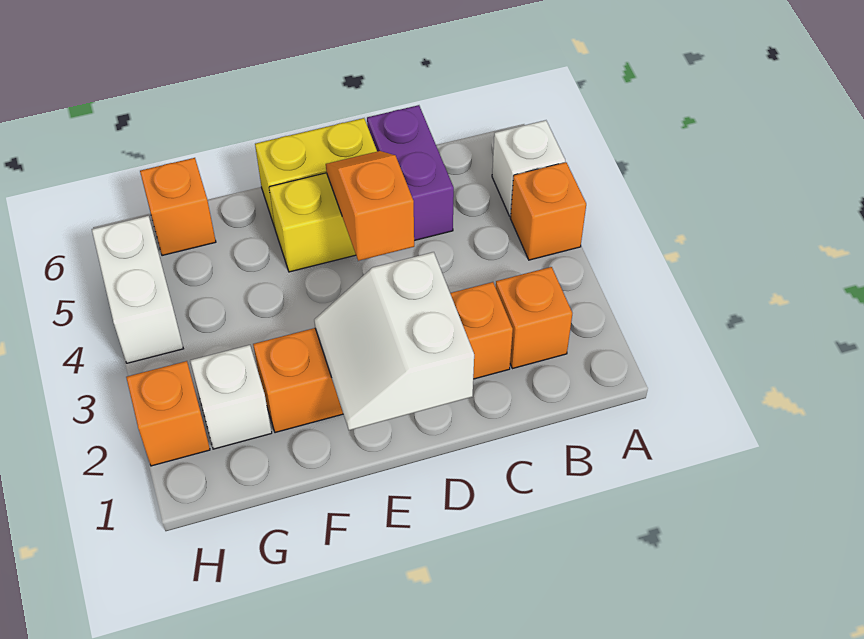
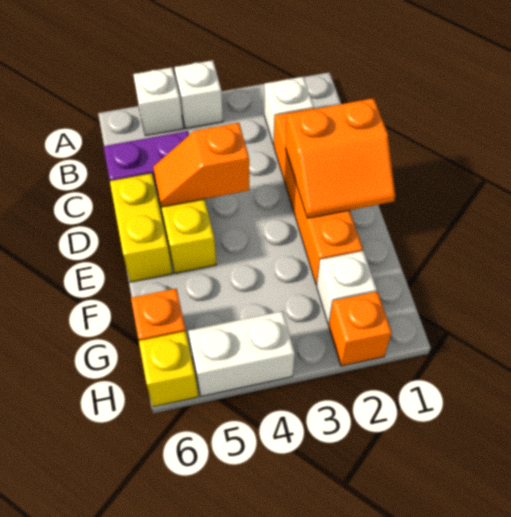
orange 1x1 brick [510,162,586,260] -> white 1x1 brick [174,60,223,129]
orange 1x1 brick [496,267,572,369] -> white 1x1 brick [264,77,314,145]
white 2x2 slope [314,252,474,430] -> orange 2x2 slope [285,98,395,218]
none -> yellow 1x1 brick [139,331,198,407]

